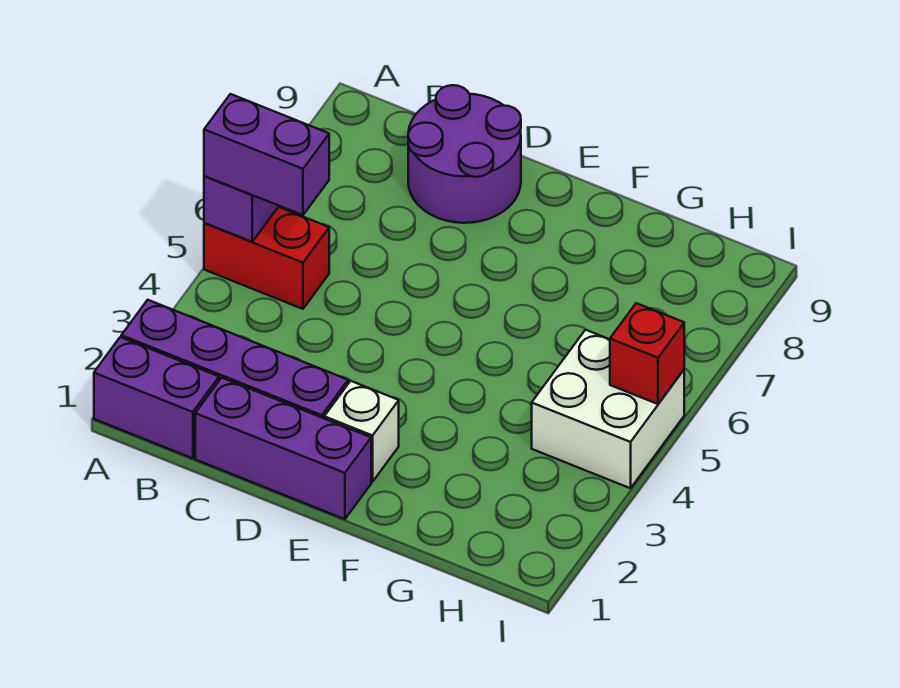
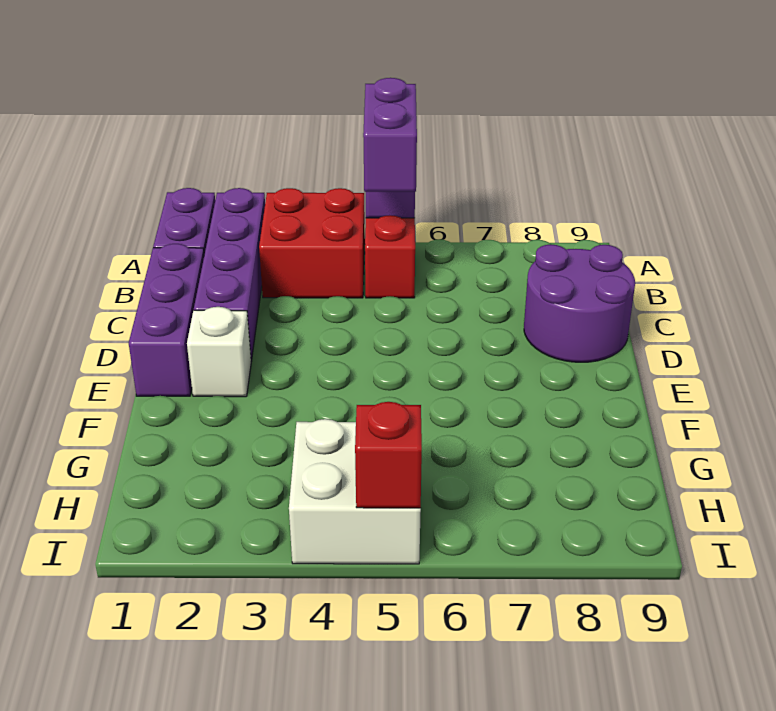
none -> red 2x2 brick [259,188,365,298]

